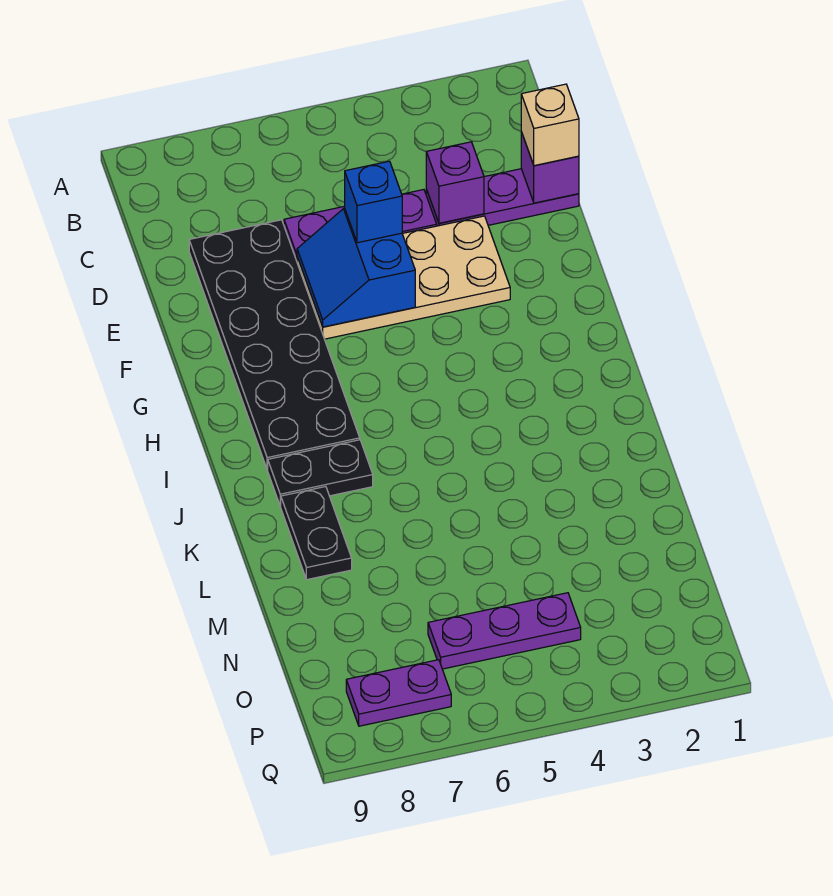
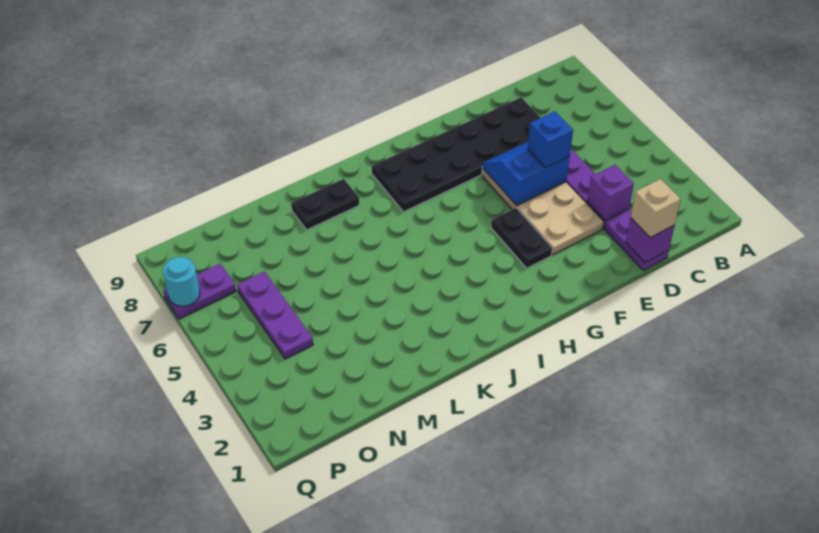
black 1x2 plate [268,440,373,506] -> black 1x2 plate moved to [491,208,552,268]
purple 1x2 plate [346,660,451,726] -> purple 1x2 plate turned to [163,264,236,319]
none -> cyan 1x1 round brick [163,257,200,306]

